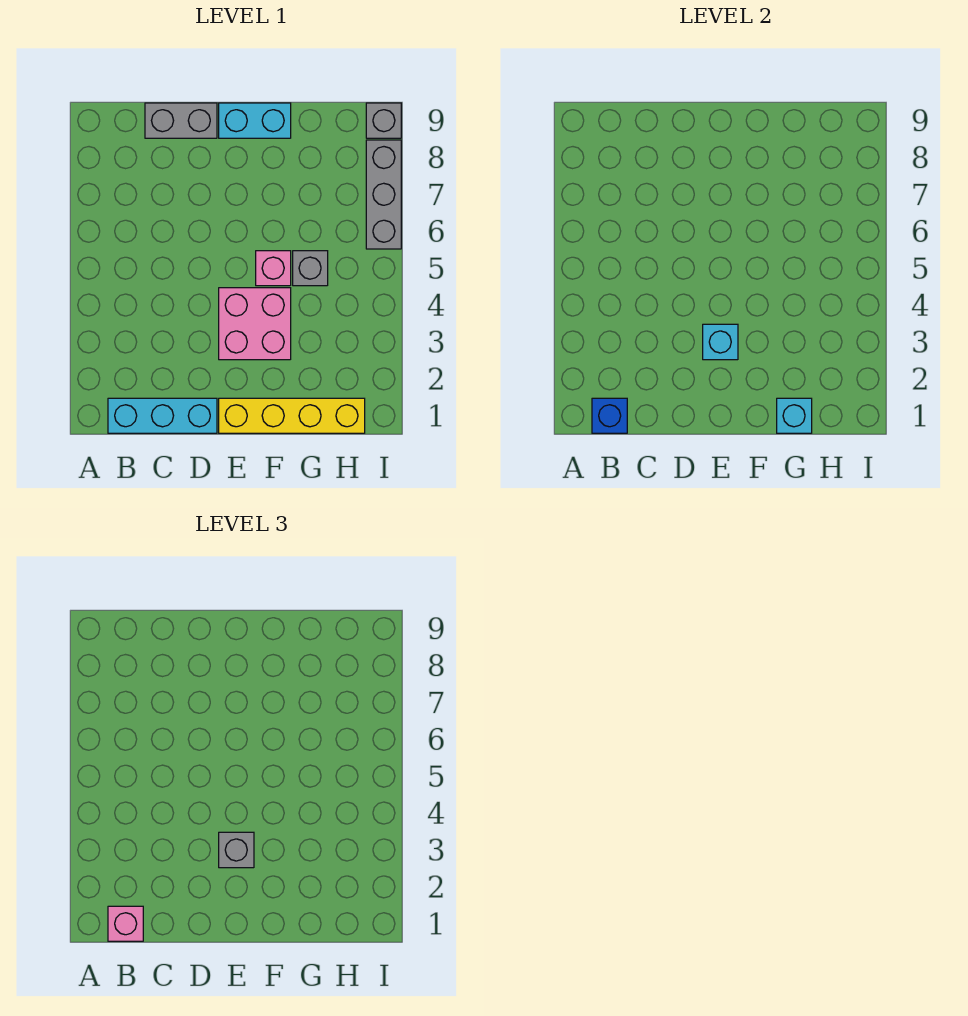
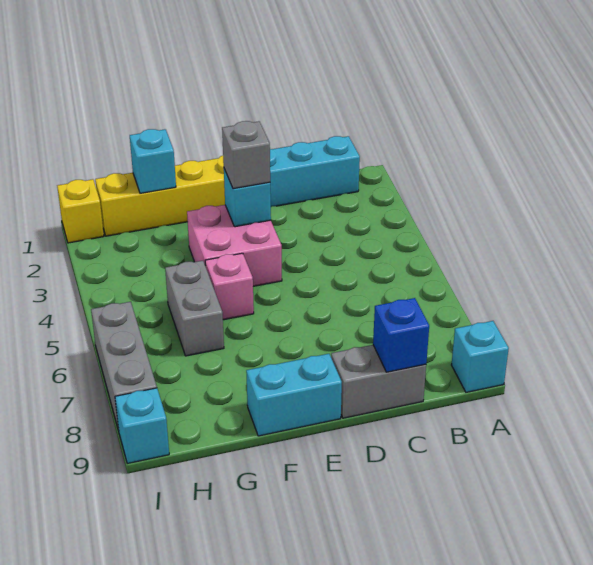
none -> cyan 1x1 brick [452,321,509,392]
blue 1x1 brick [592,398,627,433] -> blue 1x1 brick moved to [373,298,429,372]
pink 1x1 brick [108,906,143,941] -> none
grey 1x1 brick [293,251,328,286] -> grey 1x2 brick [165,261,224,356]
none -> yellow 1x1 brick [57,179,104,243]
grey 1x1 brick [366,103,401,138] -> cyan 1x1 brick [115,388,169,463]

